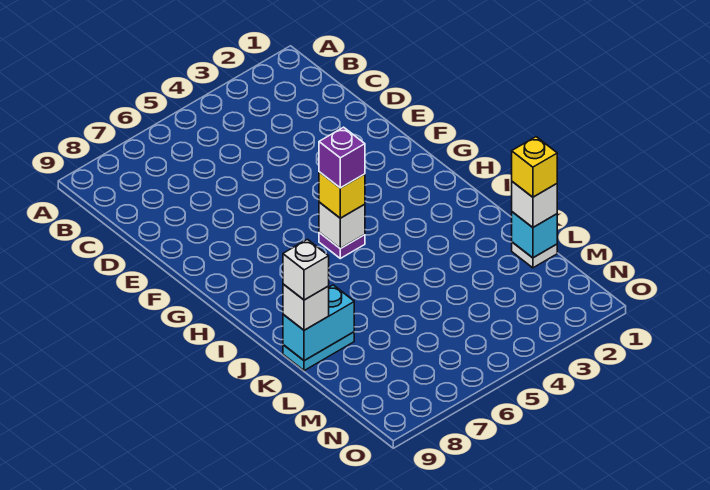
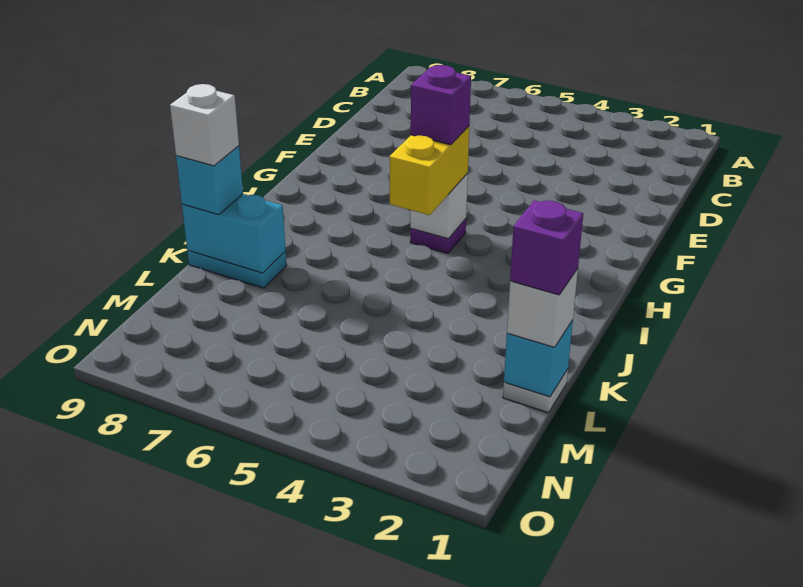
yellow 1x1 brick [319,172,365,218] -> yellow 1x2 brick [389,126,469,215]
white 1x1 brick [283,284,329,330] -> cyan 1x1 brick [176,146,243,215]
yellow 1x1 brick [512,137,557,197] -> purple 1x1 brick [510,200,583,295]

